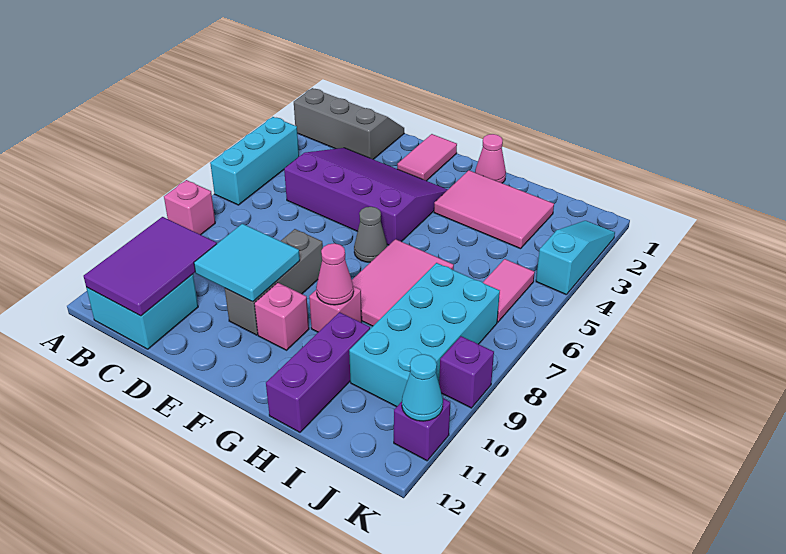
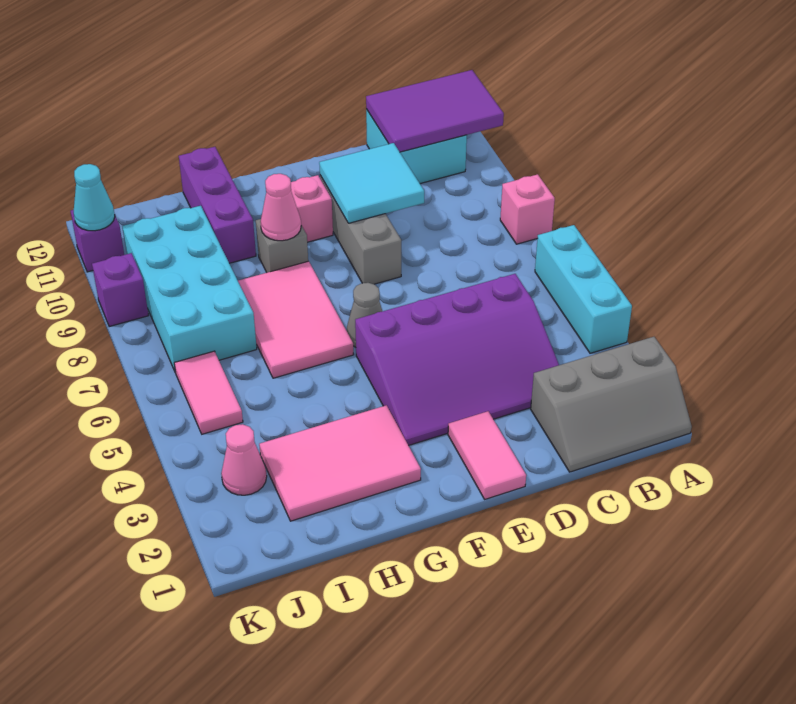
purple 2x3 tile [84,217,217,316] -> purple 2x3 tile turned to [366,70,504,152]
pink 1x1 cone [475,134,506,183] -> pink 1x1 cone moved to [221,424,267,495]
pink 1x1 brick [309,286,362,332] -> grey 1x1 brick [256,219,308,272]
cyan 1x3 slope [536,221,615,295] -> none

